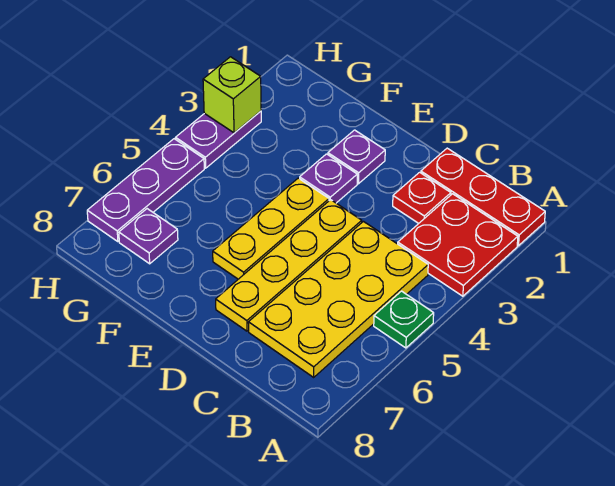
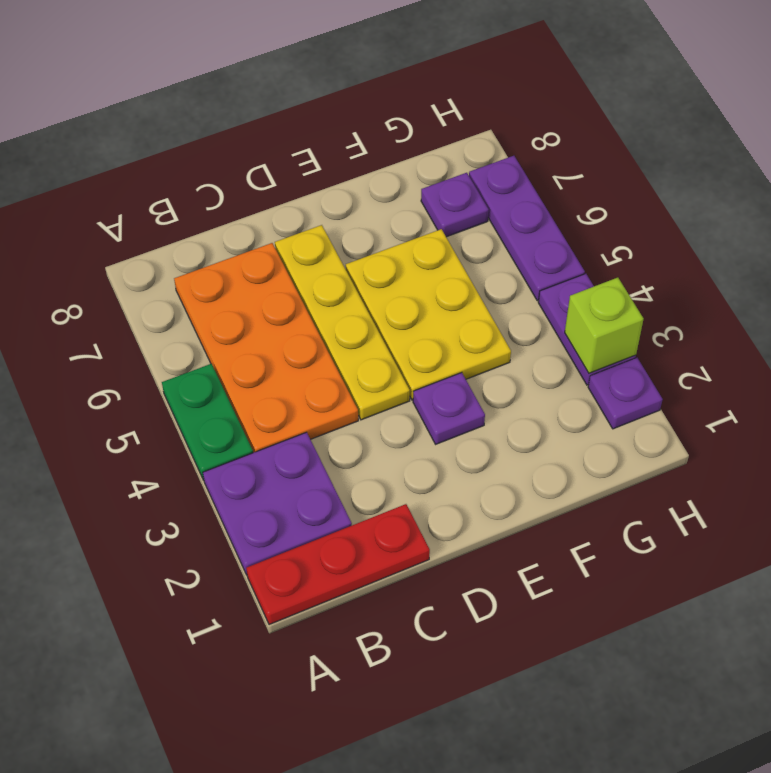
red 2x2 plate [398,194,518,296] -> purple 2x2 plate [203,432,352,575]
green 1x1 plate [374,291,434,348] -> green 1x2 plate [162,364,253,480]
yellow 2x4 plate [248,221,428,377] -> orange 2x4 plate [174,243,358,453]
red 1x1 plate [393,172,451,223] -> none
purple 1x1 plate [328,130,385,184] -> purple 1x1 plate moved to [588,358,663,429]
yellow 1x3 plate [213,178,329,279] -> yellow 2x3 plate [346,229,511,400]

